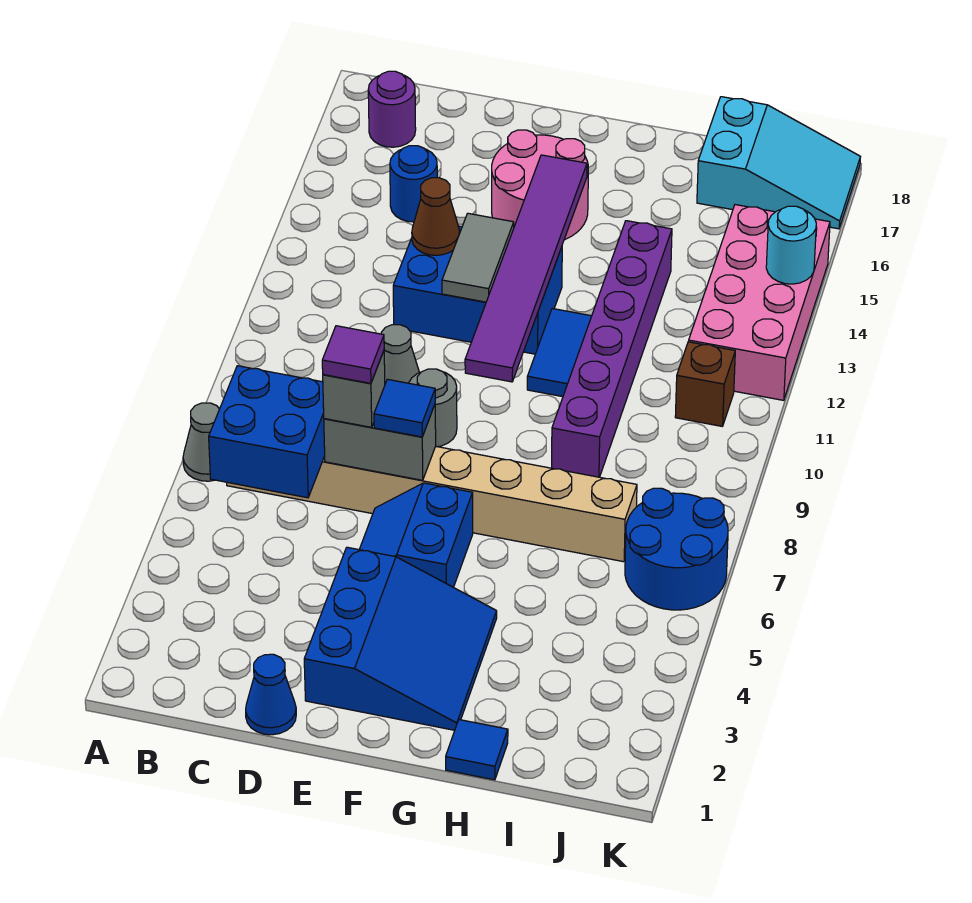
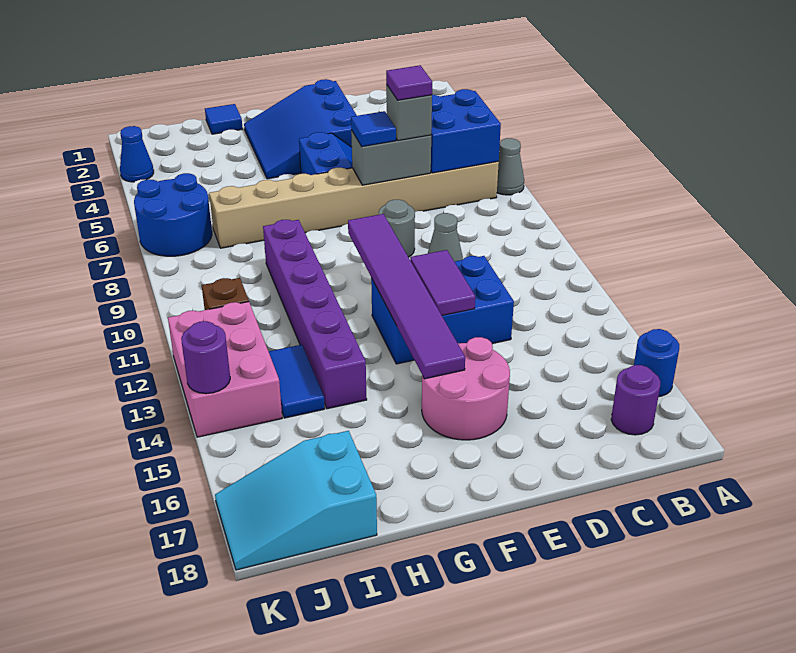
blue 1x1 round brick [390,146,437,222] -> blue 1x1 round brick moved to [634,329,679,397]
blue 1x1 cone [246,654,296,735] -> blue 1x1 cone moved to [120,126,154,182]
brown 1x1 cone [412,178,460,255] -> none
grey 1x2 tile [442,213,514,302] -> purple 1x2 tile [410,250,475,315]
blue 1x2 tile [527,309,592,397] -> blue 1x2 tile moved to [269,345,325,418]
pink 2x4 brick [689,205,830,400] -> pink 2x3 brick [168,302,282,437]
cyan 1x1 round brick [766,206,816,284] -> purple 1x1 round brick [181,321,230,394]

